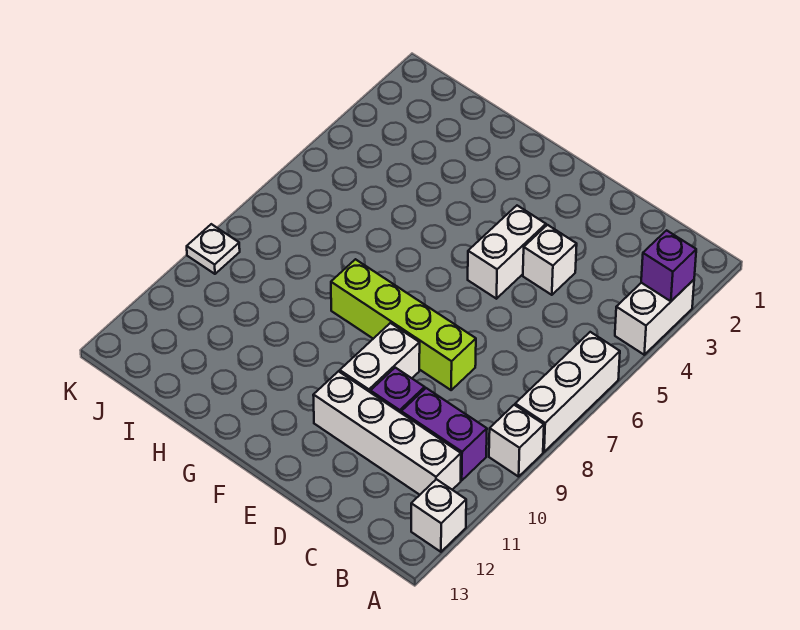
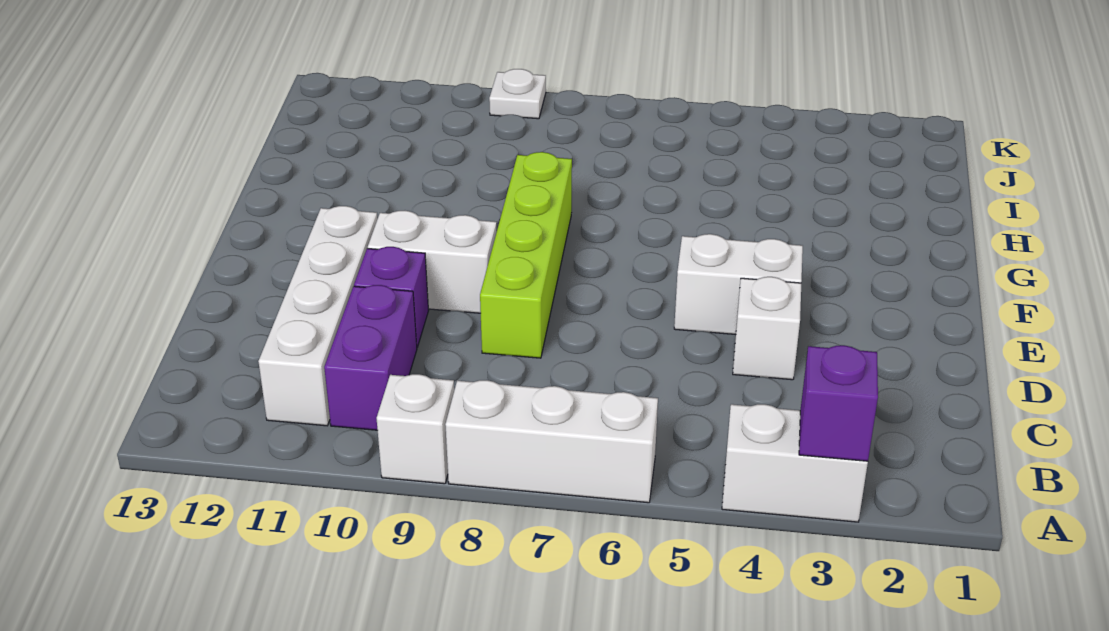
white 1x1 brick [411,479,466,552] -> none

